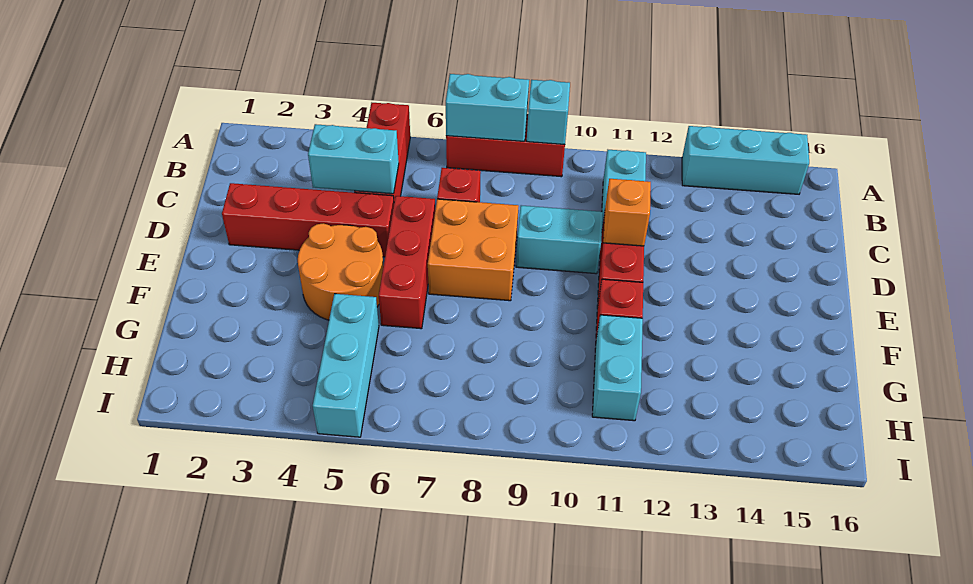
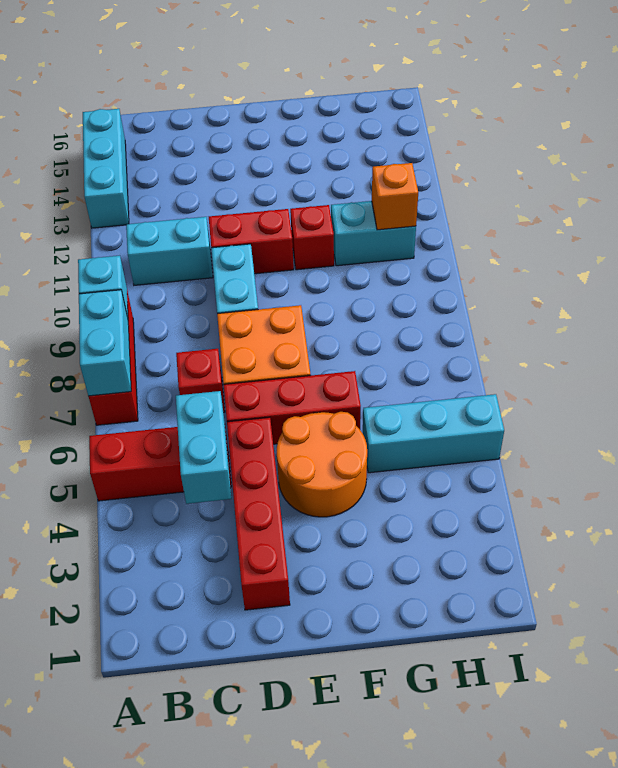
orange 1x1 brick [603,179,651,246] -> orange 1x1 brick moved to [372,163,418,230]

